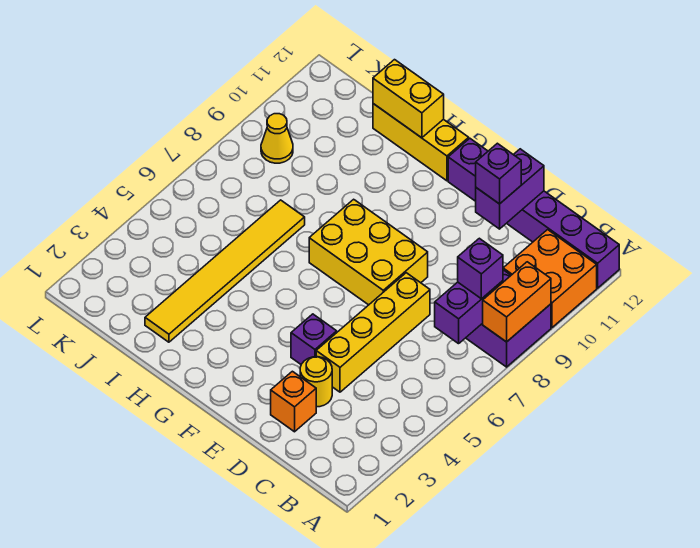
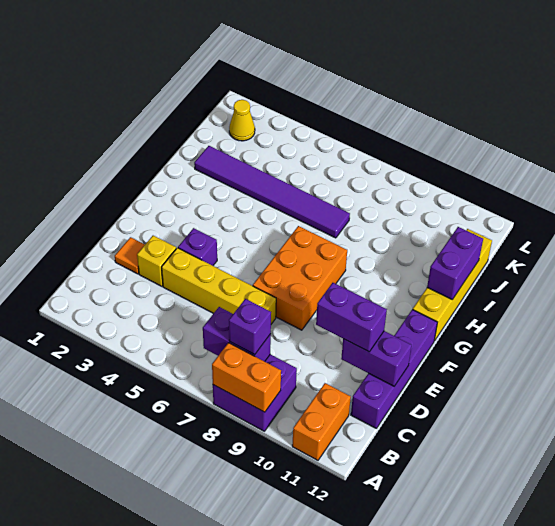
orange 2x2 brick [503,230,597,327] -> orange 1x2 brick [292,383,351,460]
purple 1x6 brick [448,138,619,288] -> purple 1x4 brick [351,309,437,428]
orange 1x1 brick [271,371,316,432] -> orange 1x1 tile [115,237,145,274]
yellow 1x1 round brick [300,357,332,407] -> yellow 1x1 brick [137,236,176,286]
purple 1x1 brick [476,143,521,204] -> purple 1x2 brick [316,283,387,352]
yellow 2x3 brick [309,199,428,305] -> orange 2x3 brick [253,226,347,330]
yellow 1x3 brick [373,104,469,181] -> yellow 1x4 brick [413,229,492,341]
yellow 1x2 brick [373,60,444,138] -> purple 1x2 brick [427,227,483,299]
yellow 1x6 tile [145,200,305,342] -> purple 1x6 tile [194,146,350,238]
yellow 1x1 cone [261,114,293,163] -> yellow 1x1 cone moved to [229,100,255,141]

